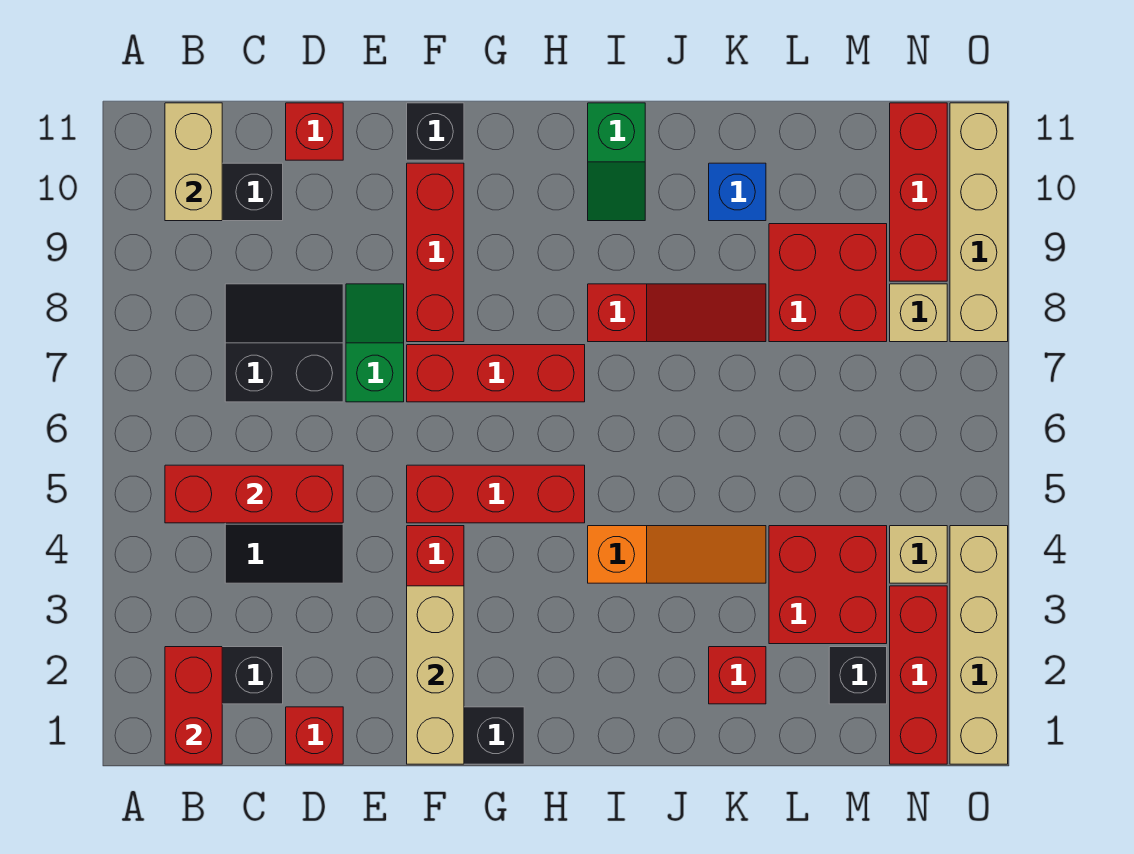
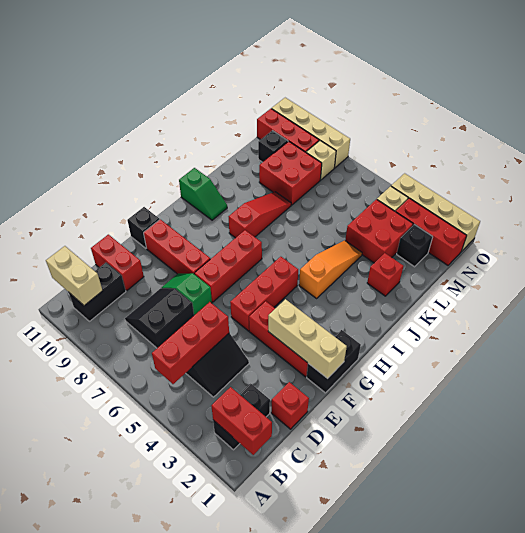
red 1x1 brick [286,103,343,160] -> red 1x2 brick [91,235,144,291]
blue 1x1 brick [709,163,766,221] -> none
none -> black 1x1 brick [258,131,288,162]

